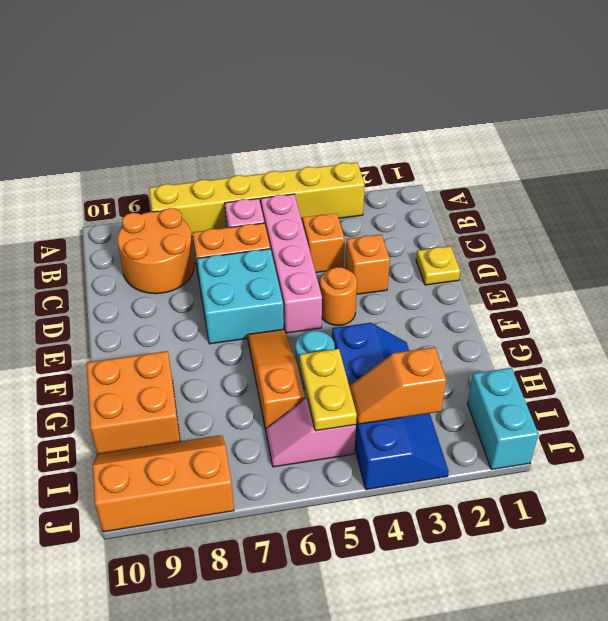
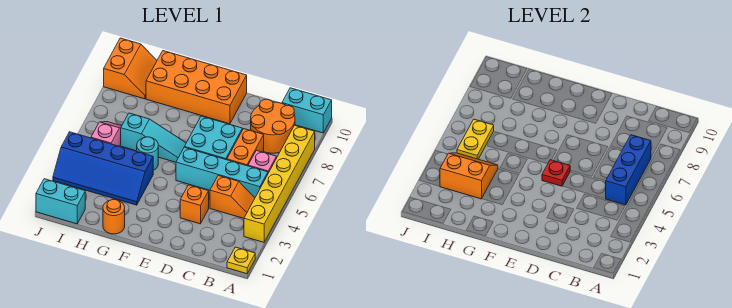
none -> cyan 1x2 brick [282,88,332,133]
pink 1x4 brick [261,194,322,333] -> cyan 1x4 brick [176,147,268,197]
none -> blue 1x3 brick [606,135,651,205]
yellow 1x1 plate [416,246,460,285] -> yellow 1x1 plate moved to [227,247,255,274]
orange 1x1 round brick [320,267,357,325] -> orange 1x1 round brick moved to [103,200,125,234]
none -> red 1x1 plate [542,160,570,186]
orange 1x3 slope [248,329,305,430] -> cyan 1x3 slope [121,113,186,162]
orange 2x2 brick [87,351,180,454] -> orange 2x4 brick [146,51,247,124]
yellow 1x2 plate [300,349,357,431] -> yellow 1x2 plate turned to [457,119,494,159]
orange 1x2 slope [350,347,446,424] -> orange 2x2 slope [440,153,498,199]
orange 2x3 slope [93,435,234,532] -> orange 2x2 slope [104,38,157,99]

